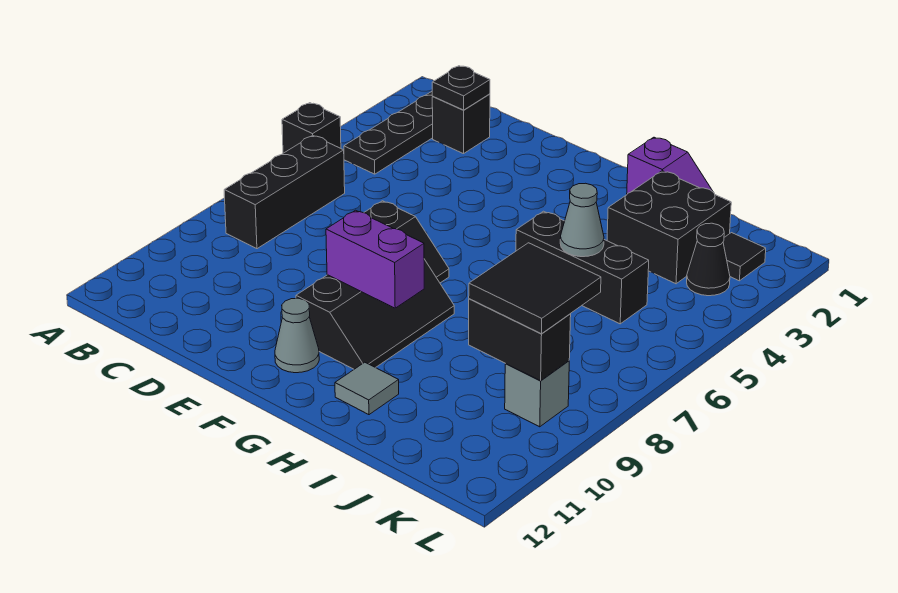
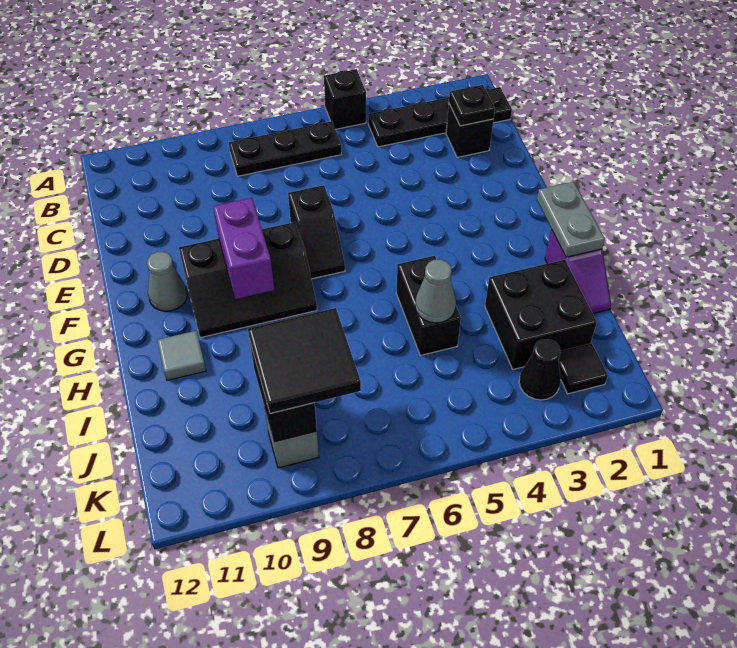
black 1x3 brick [224,135,345,249] -> black 1x3 plate [229,121,341,176]
none -> grey 1x2 plate [537,182,605,257]
black 1x3 brick [516,211,649,324] -> black 1x2 brick [396,256,461,355]

